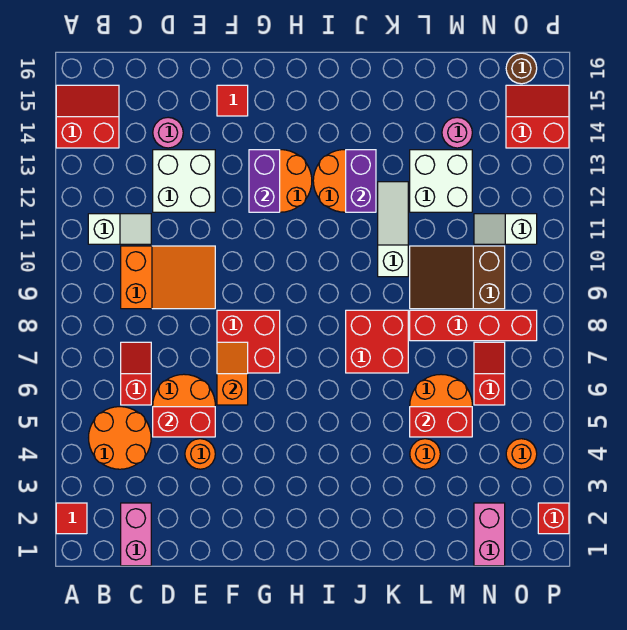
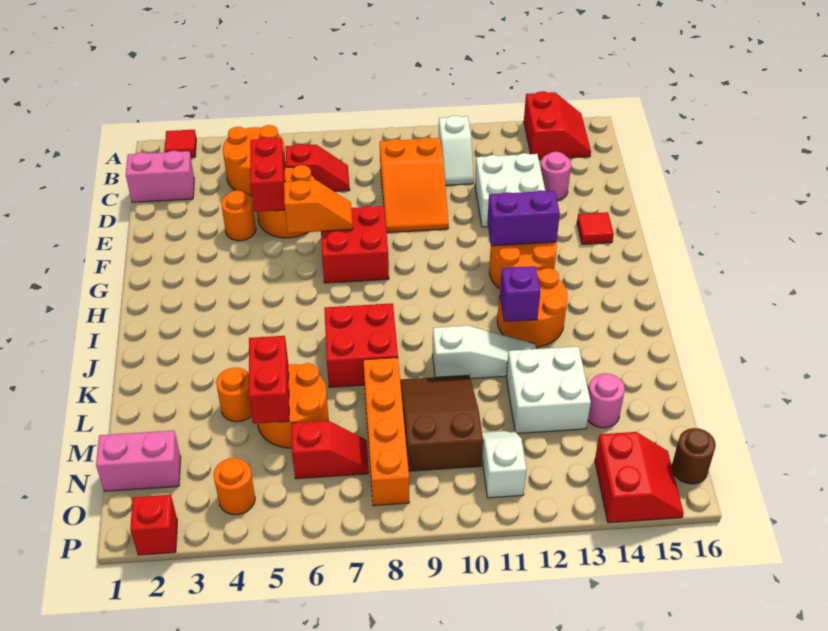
purple 1x2 brick [346,150,376,212] -> purple 1x1 brick [500,266,541,322]
red 1x4 brick [410,310,537,341] -> orange 1x4 brick [363,358,409,506]

